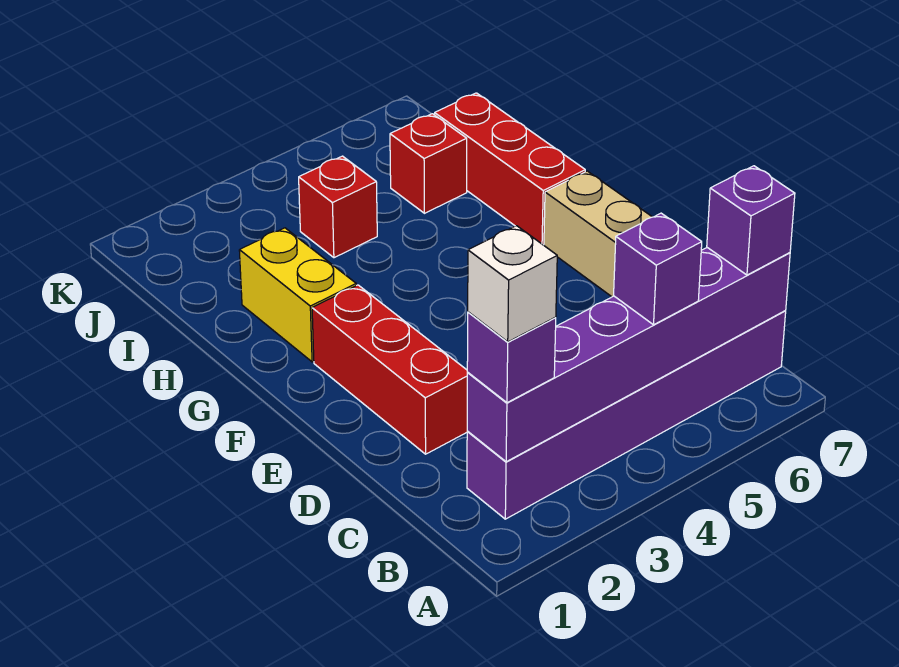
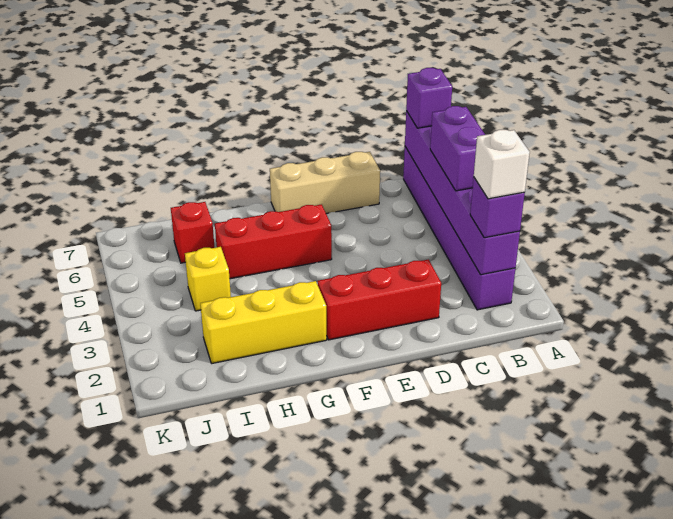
purple 1x1 brick [614,213,702,325] -> purple 1x2 brick [430,106,485,191]
yellow 1x2 brick [239,228,356,362] -> yellow 1x3 brick [200,281,327,363]
red 1x3 brick [435,93,585,245] -> red 1x3 brick moved to [215,204,332,279]
red 1x1 brick [299,156,377,258] -> yellow 1x1 brick [185,247,231,311]

